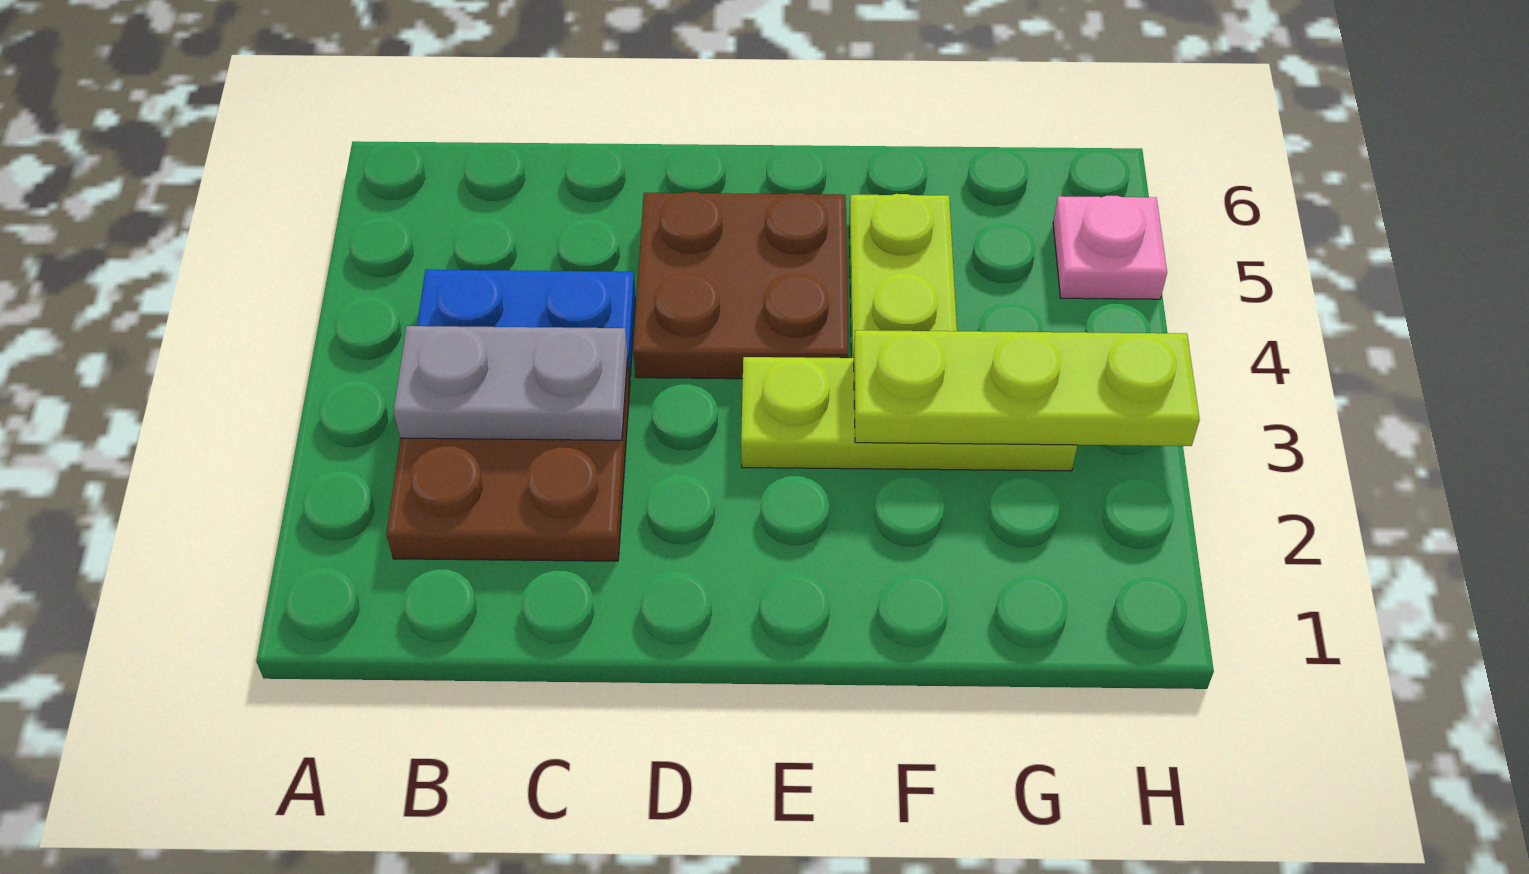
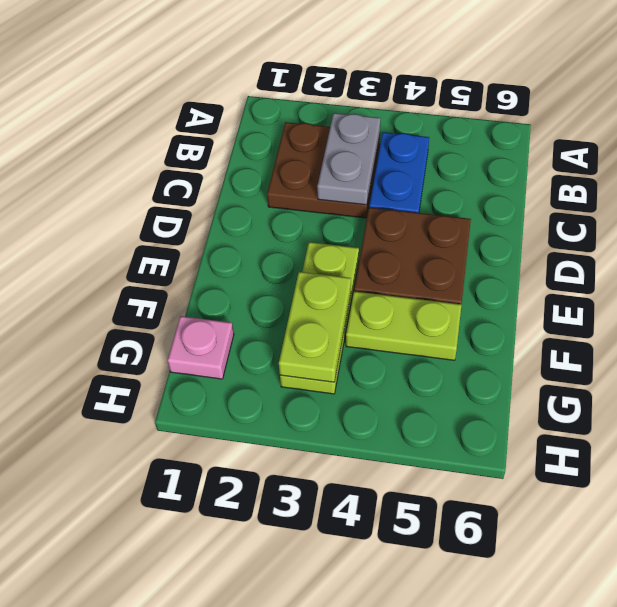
lime 1x3 plate [853,330,1200,446] -> lime 1x2 plate [279,272,351,382]
pink 1x1 plate [1053,196,1167,299] -> pink 1x1 plate moved to [168,316,234,379]

